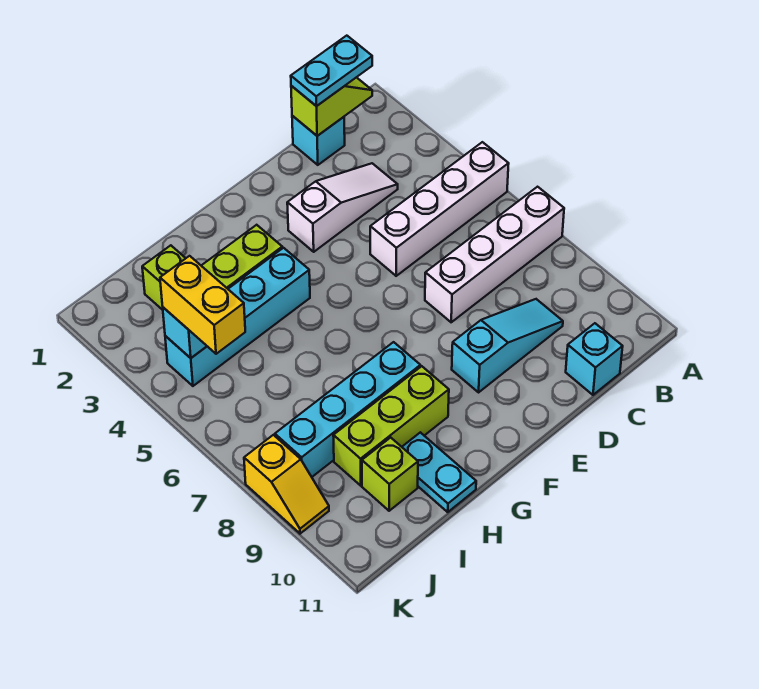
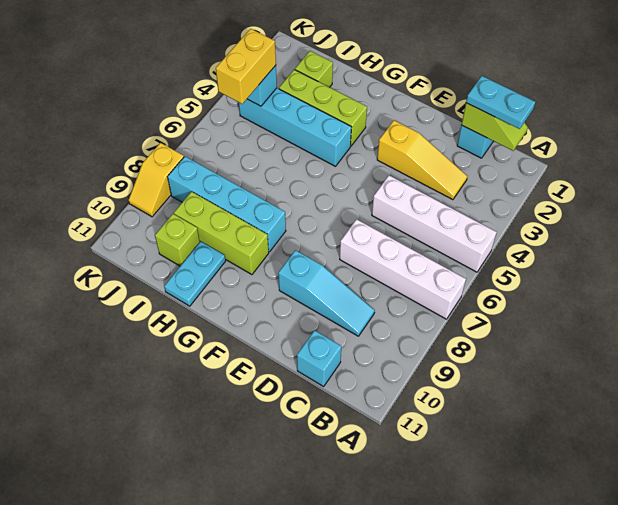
white 1x3 slope [287,163,398,252] -> yellow 1x3 slope [377,120,467,200]

